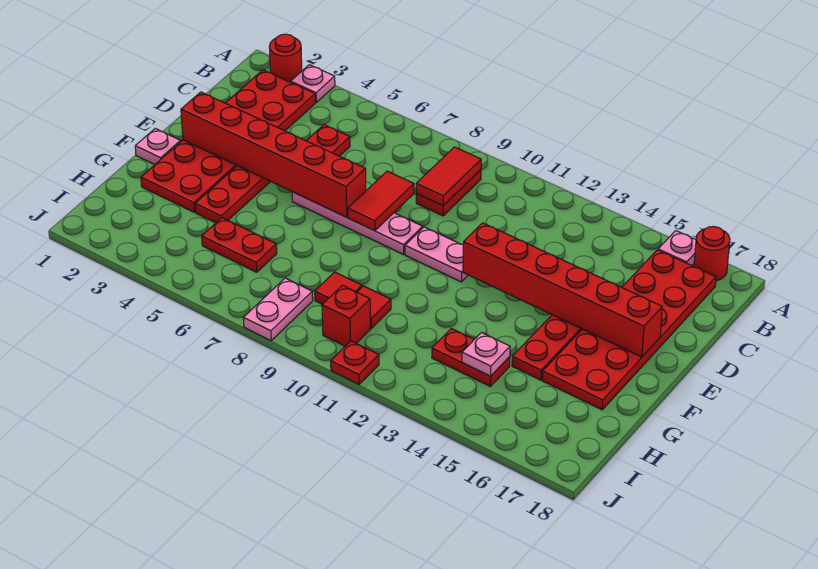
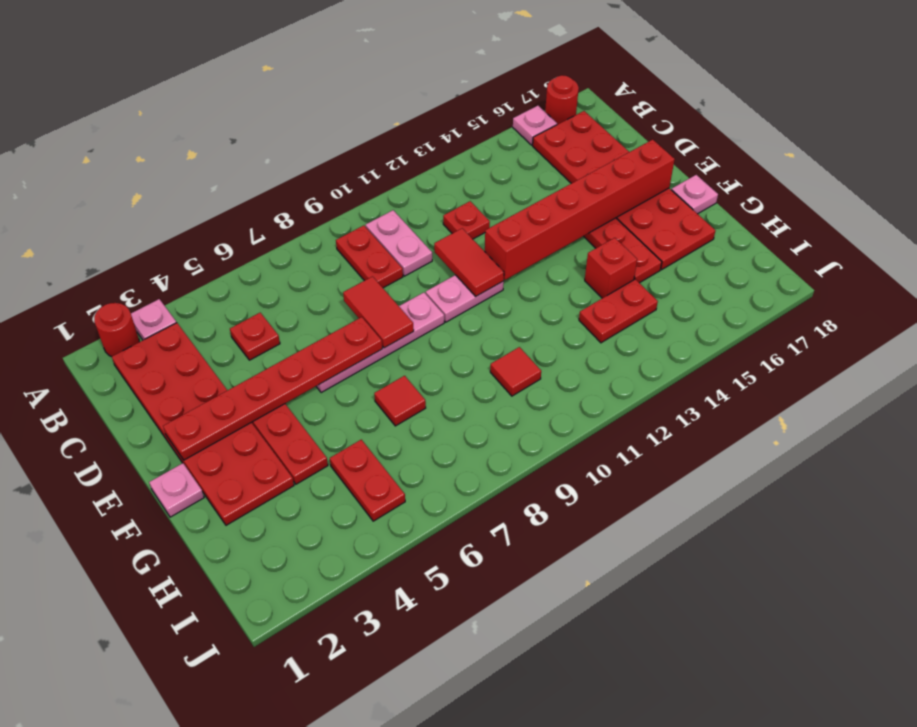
red 1x2 tile [416,147,481,206] -> red 1x2 tile moved to [434,228,504,297]
red 1x6 brick [181,92,366,217] -> red 1x6 plate [163,317,382,460]
red 1x2 plate [202,218,277,272] -> red 1x2 plate turned to [330,440,405,521]
red 1x1 tile [315,272,362,304] -> red 1x1 tile moved to [374,376,426,426]
pink 1x1 plate [462,333,510,376] -> pink 1x1 plate moved to [671,175,718,214]
pink 1x2 plate [244,278,313,341] -> pink 1x2 plate moved to [366,210,432,276]
red 1x1 brick [322,285,370,346] -> red 1x1 brick moved to [585,238,637,298]
red 1x1 plate [331,341,379,384] -> red 1x1 plate moved to [443,201,490,239]

